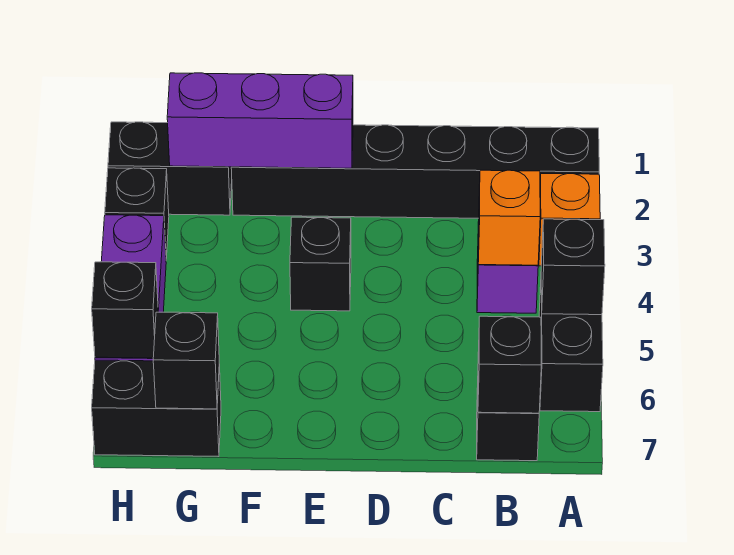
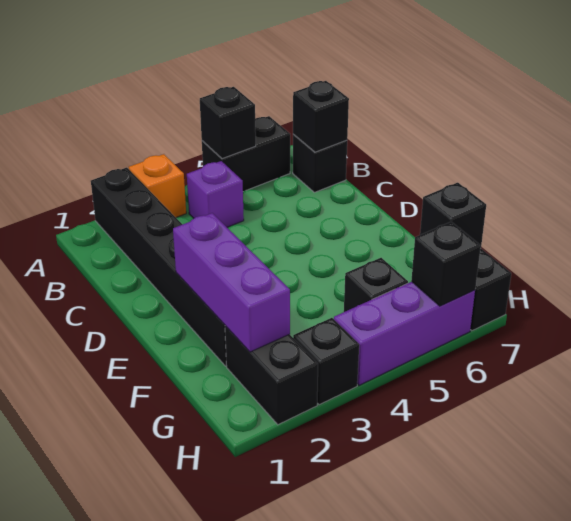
orange 1x1 brick [478,170,540,265] -> none
black 1x1 brick [290,217,351,311] -> black 1x1 brick moved to [344,258,408,312]

